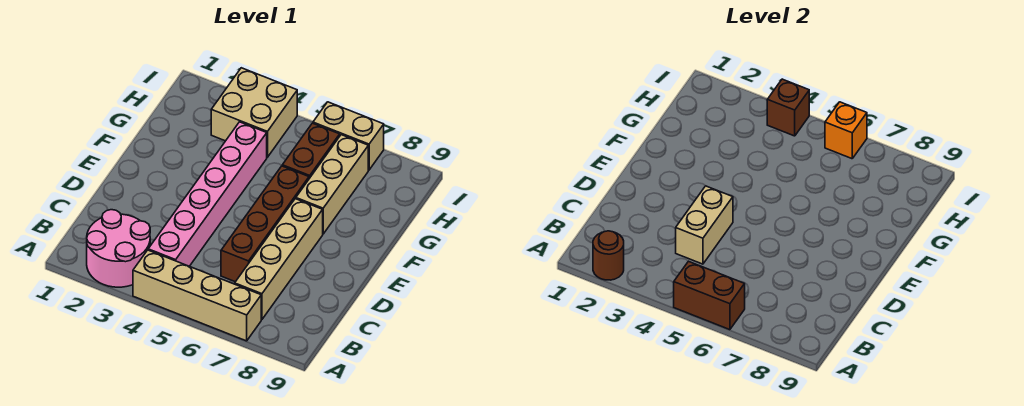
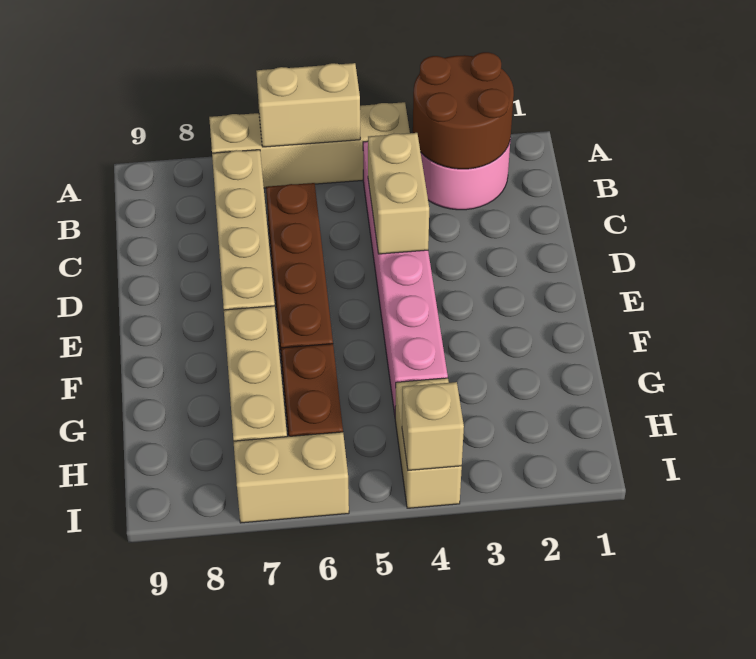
brown 1x1 round brick [593,231,624,280] -> brown 2x2 round brick [413,52,514,169]
brown 1x2 brick [674,261,745,330] -> tan 1x2 brick [256,63,360,147]
tan 2x2 brick [211,68,297,157] -> tan 1x2 brick [395,378,462,508]
brown 1x1 brick [767,79,809,136] -> tan 1x1 brick [402,382,464,470]
orange 1x1 brick [825,102,867,159] -> none

